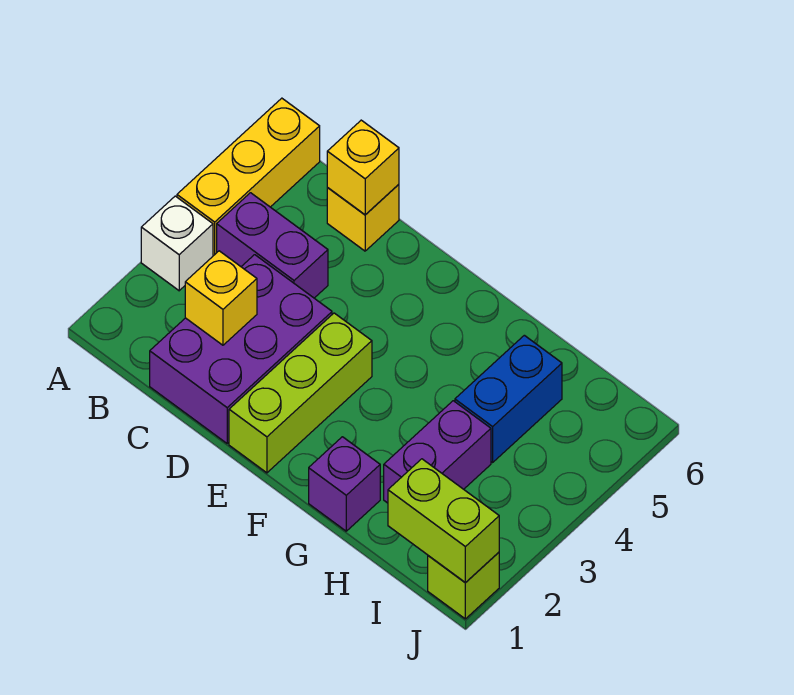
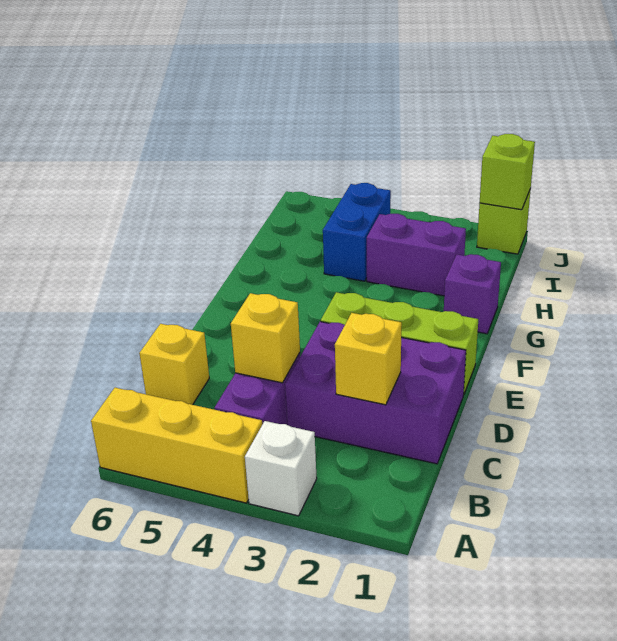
yellow 1x1 brick [327,120,399,215] -> yellow 1x1 brick moved to [231,293,300,383]
blue 1x2 brick [455,335,562,462] -> blue 1x2 brick turned to [323,183,391,281]
lime 1x2 brick [388,459,499,583] -> lime 1x1 brick [480,134,535,210]

